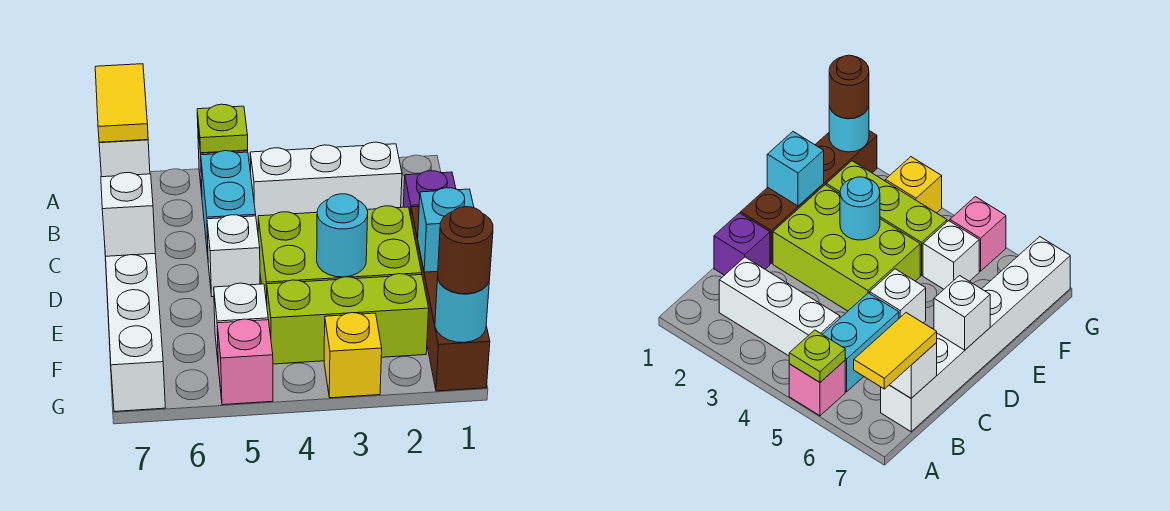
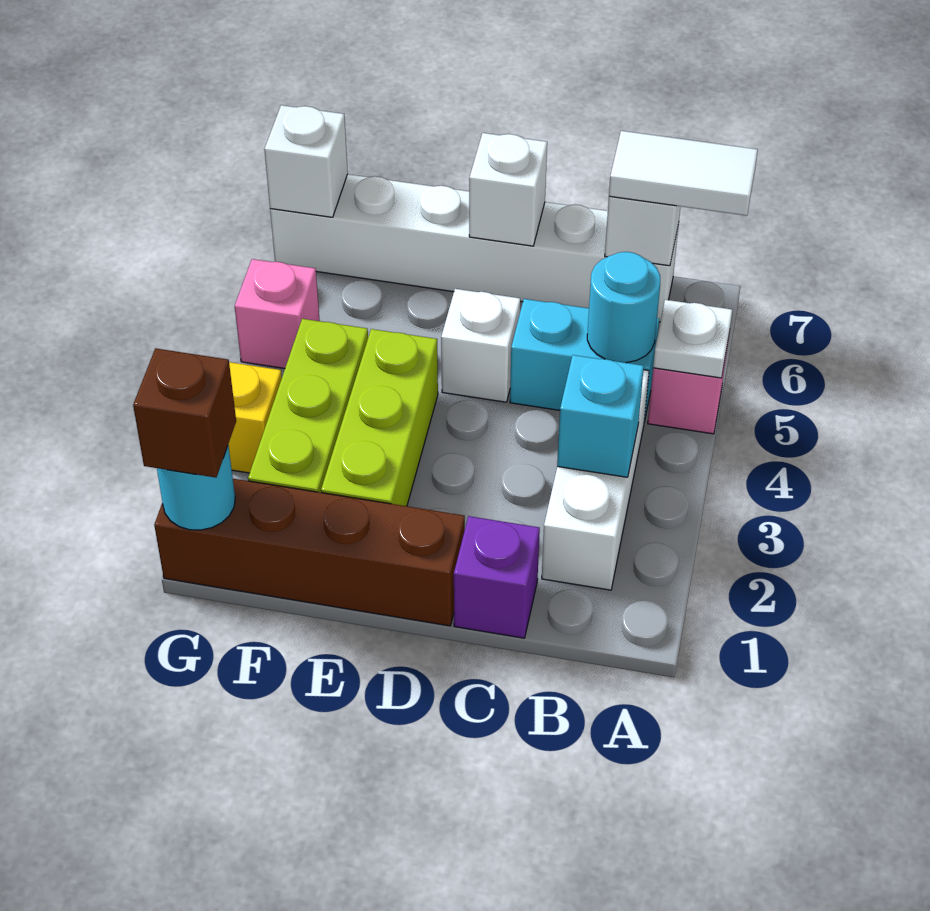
lime 1x1 plate [197,104,248,153] -> white 1x1 plate [653,300,732,378]
yellow 1x2 tile [95,64,148,143] -> white 1x2 tile [609,131,758,216]
lime 2x3 brick [258,206,422,303] -> lime 1x3 brick [321,329,438,506]
cyan 1x1 brick [418,188,474,272] -> cyan 1x1 brick moved to [557,355,644,477]
cyan 1x1 round brick [317,194,368,277] -> cyan 1x1 round brick moved to [587,252,660,363]
white 1x1 brick [214,283,268,358] -> white 1x1 brick moved to [264,105,348,217]
brown 1x1 round brick [438,207,493,294] -> brown 1x1 brick [133,348,236,478]

